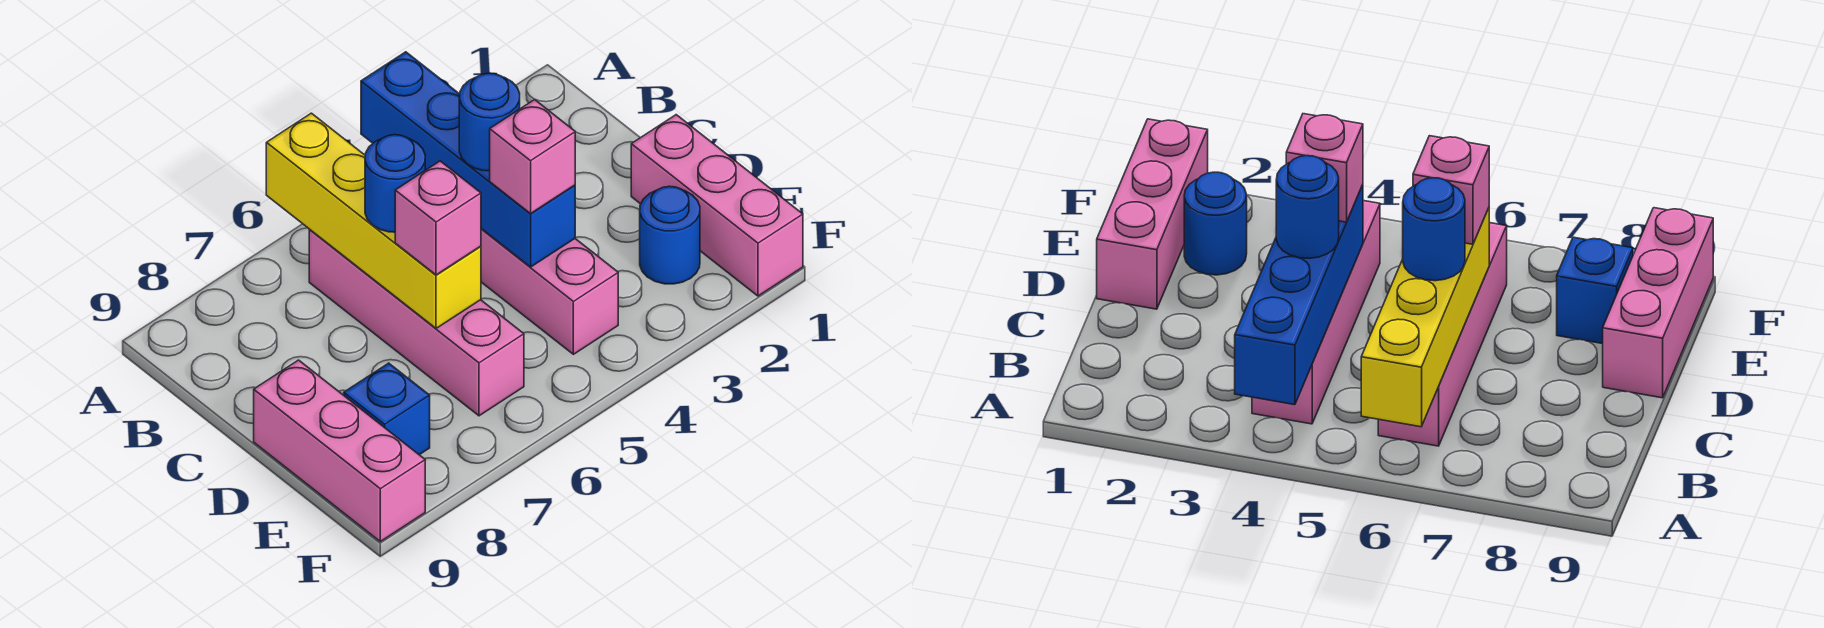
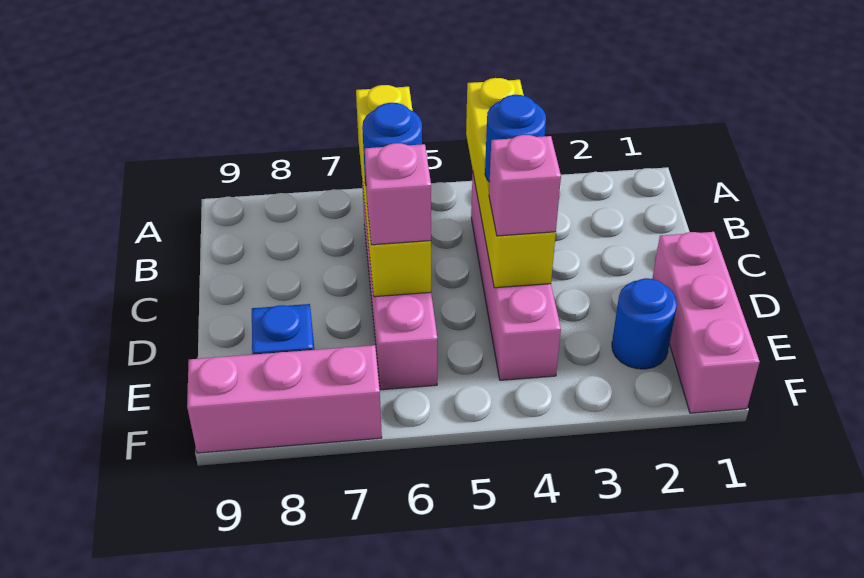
blue 1x4 brick [361,52,575,267] -> yellow 1x4 brick [466,78,556,288]
pink 1x3 brick [254,360,425,542] -> pink 1x3 brick turned to [187,345,382,453]

